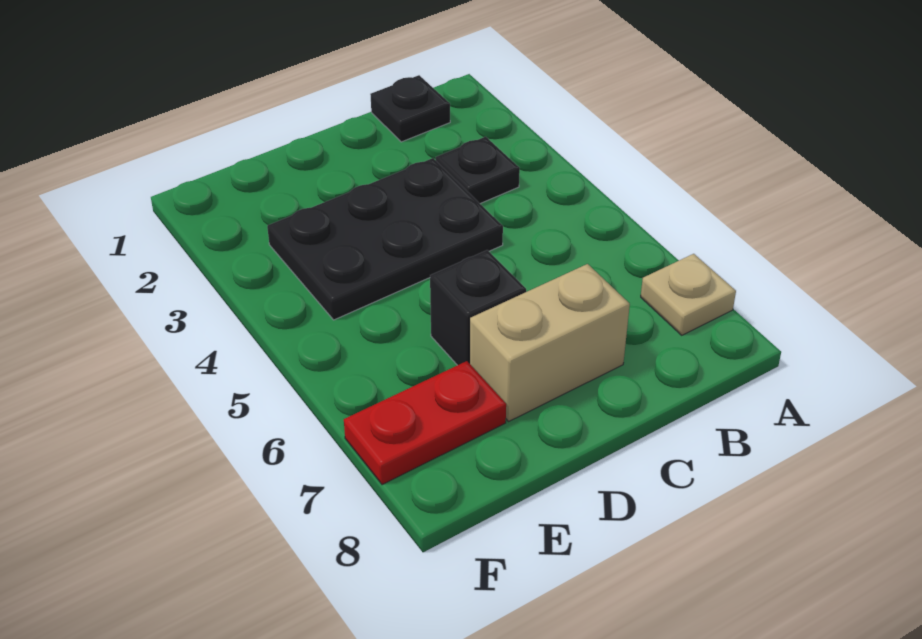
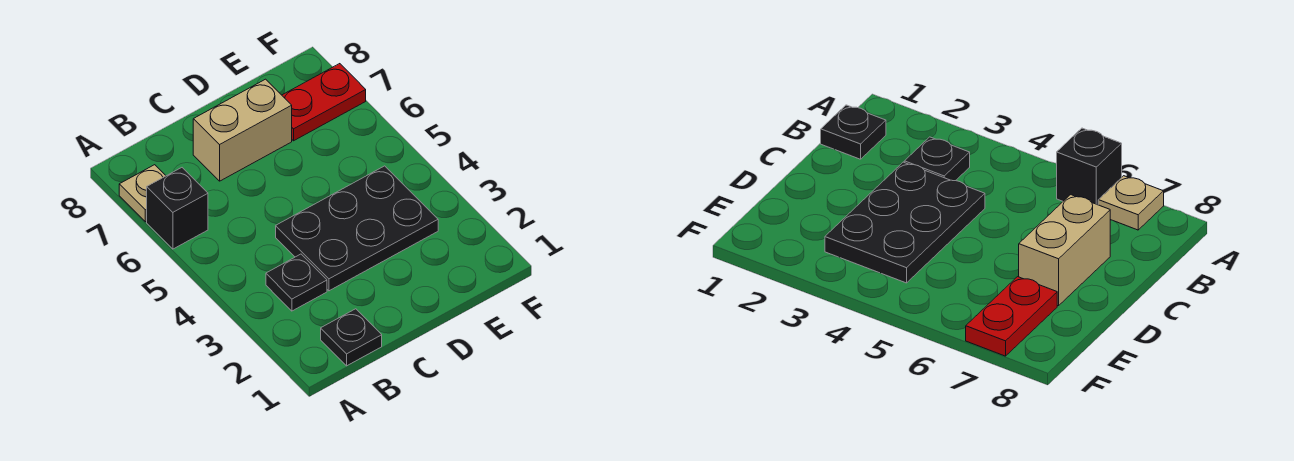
black 1x1 brick [430,250,526,365] -> black 1x1 brick moved to [147,168,208,249]

